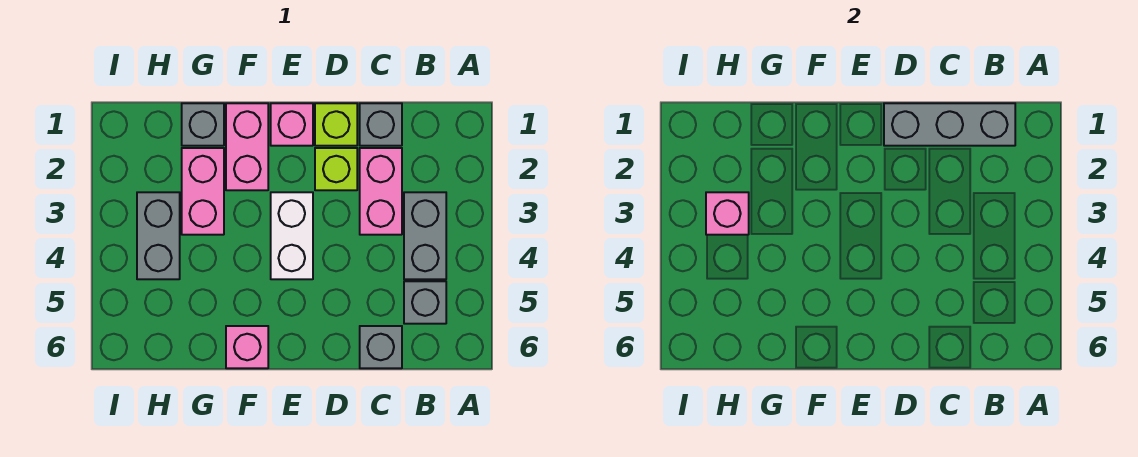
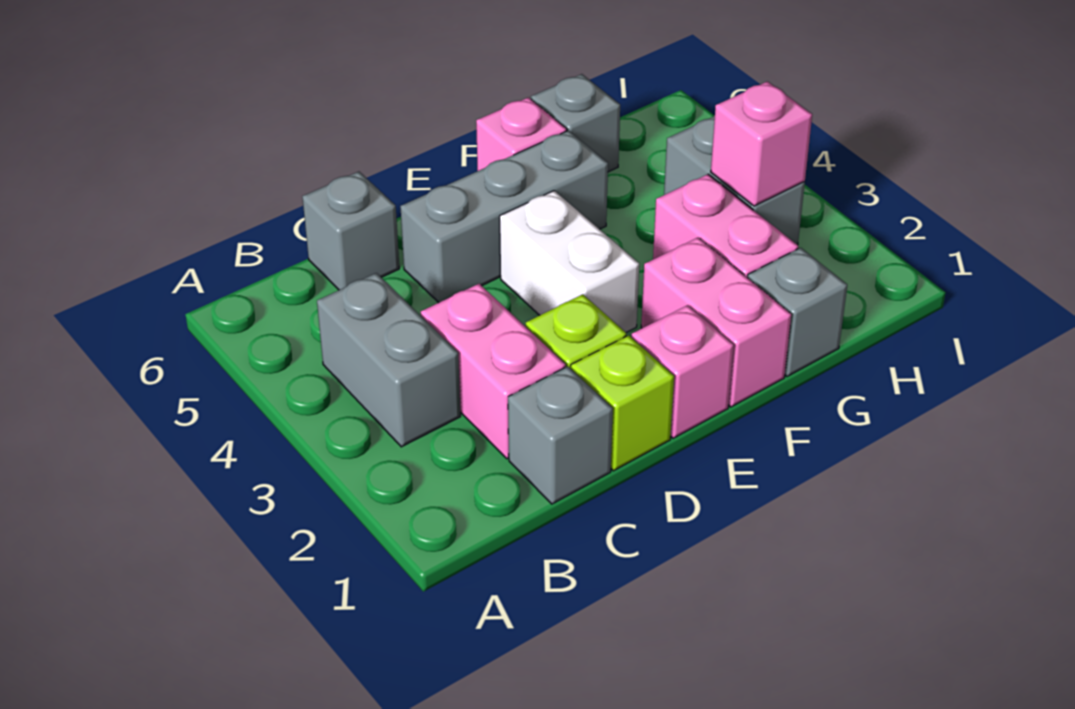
grey 1x3 brick [884,103,1015,146] -> grey 1x3 brick moved to [400,130,608,303]
grey 1x1 brick [404,281,446,324] -> grey 1x1 brick moved to [531,74,620,172]

